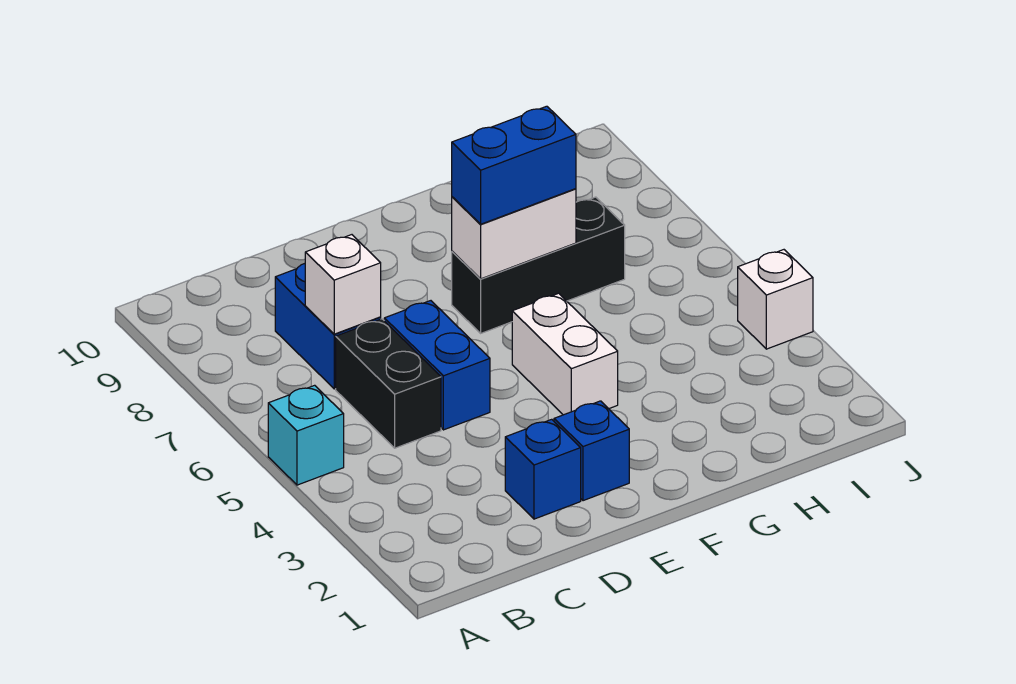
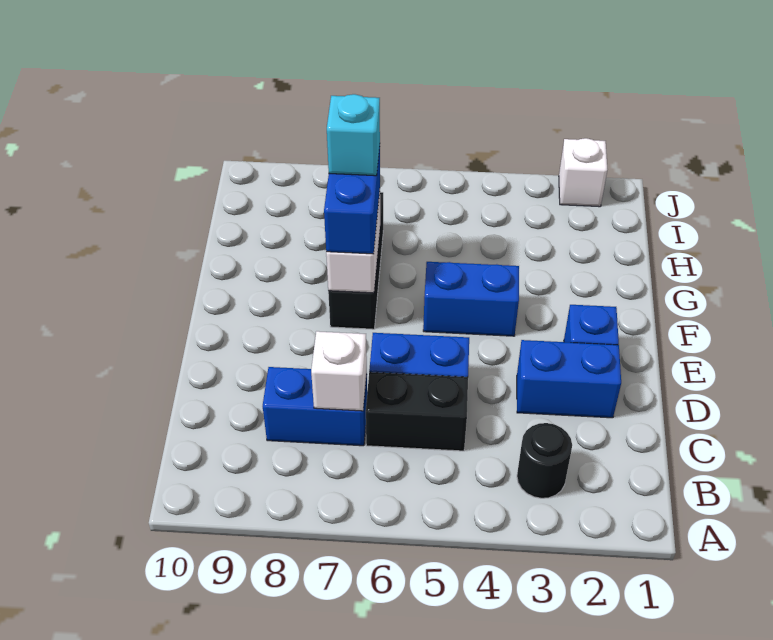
cyan 1x1 brick [268,385,344,485] -> cyan 1x1 brick moved to [327,94,380,176]
none -> black 1x1 round brick [517,423,572,498]
blue 1x1 brick [505,419,581,519] -> blue 1x2 brick [517,340,621,418]
white 1x2 brick [512,293,618,415] -> blue 1x2 brick [423,262,519,336]
white 1x1 brick [738,250,813,349] -> white 1x1 brick moved to [559,138,607,207]

